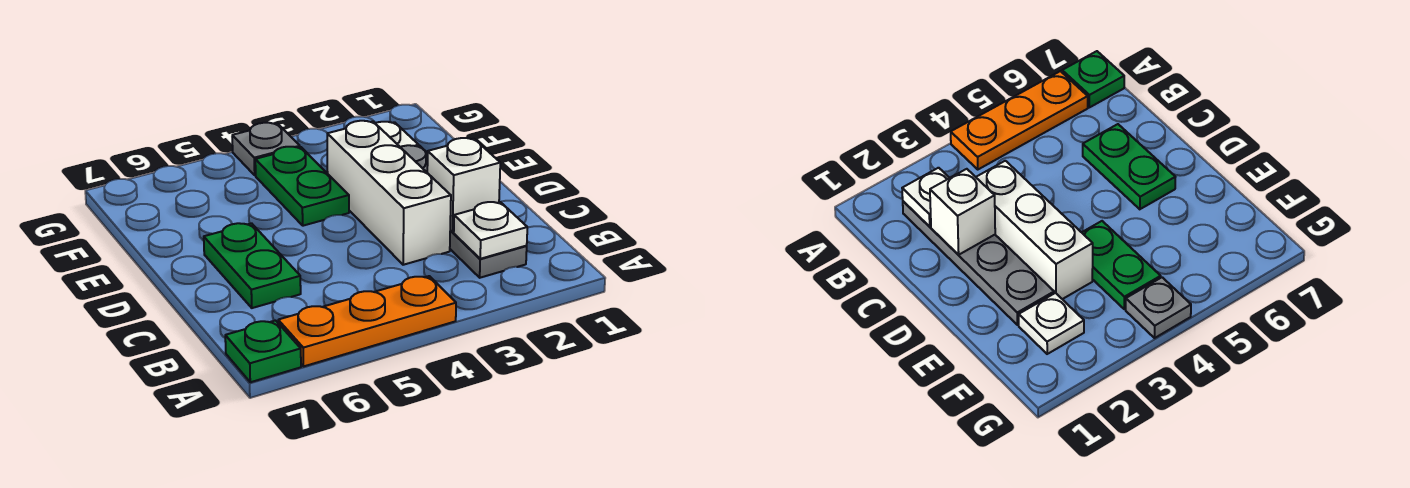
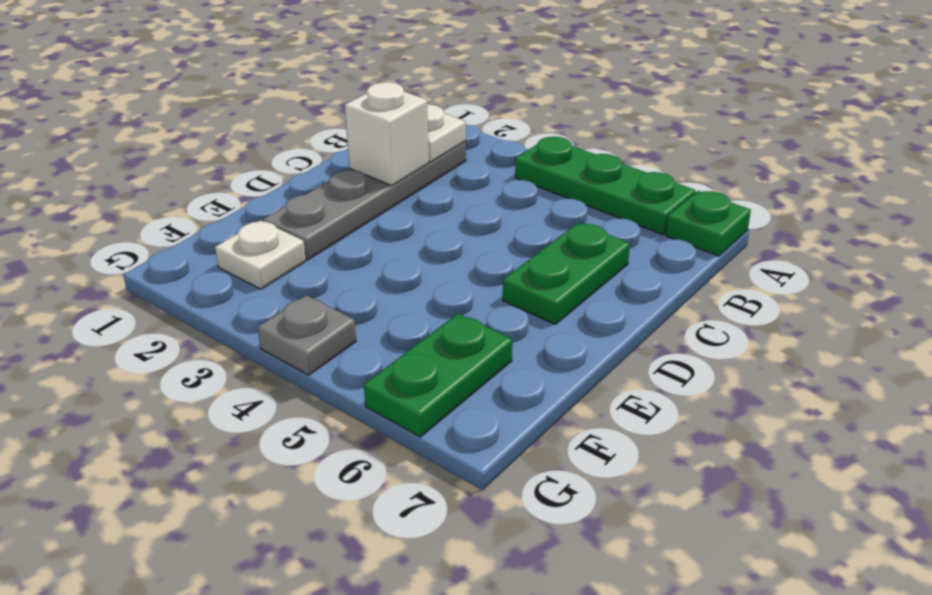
orange 1x3 plate [278,276,456,366] -> green 1x3 plate [515,137,695,235]
white 1x3 brick [327,121,451,265] -> none
green 1x2 plate [255,147,349,226] -> green 1x2 plate moved to [364,314,512,437]

